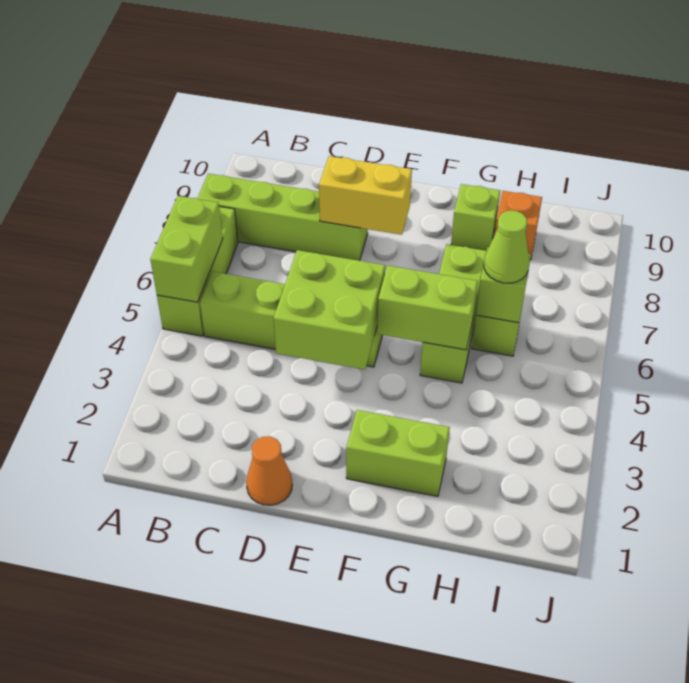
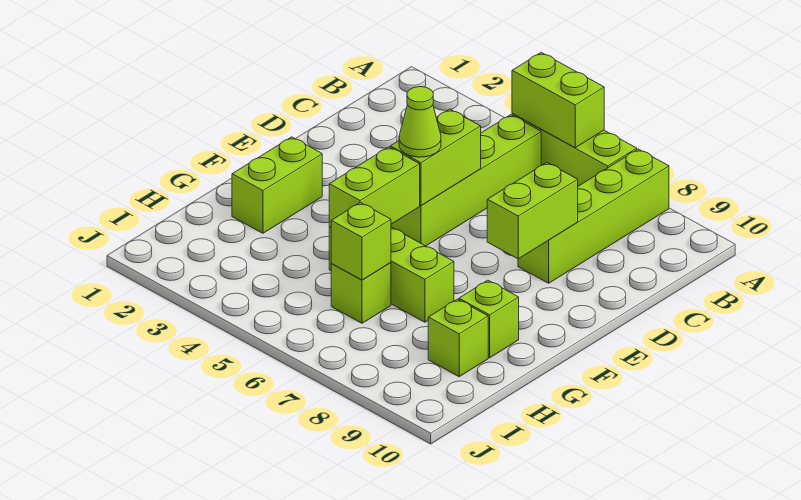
orange 1x1 cone [246,436,292,505] -> none
lime 2x2 brick [274,250,385,369] -> lime 1x2 brick [390,109,481,205]
yellow 1x2 brick [319,156,412,235] -> lime 1x2 brick [487,163,578,259]
lime 1x1 cone [484,211,529,283] -> lime 1x1 cone moved to [399,87,441,157]
orange 1x1 brick [494,191,542,260] -> lime 1x1 brick [428,299,488,377]

